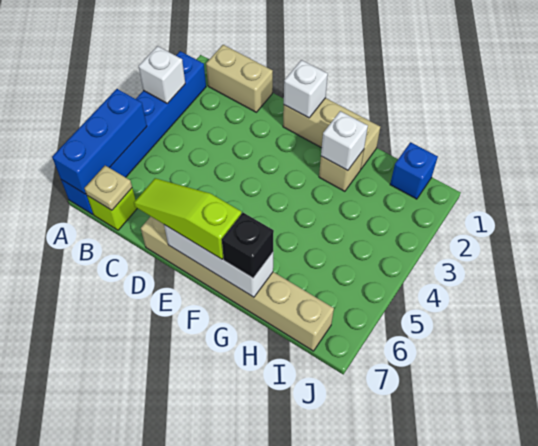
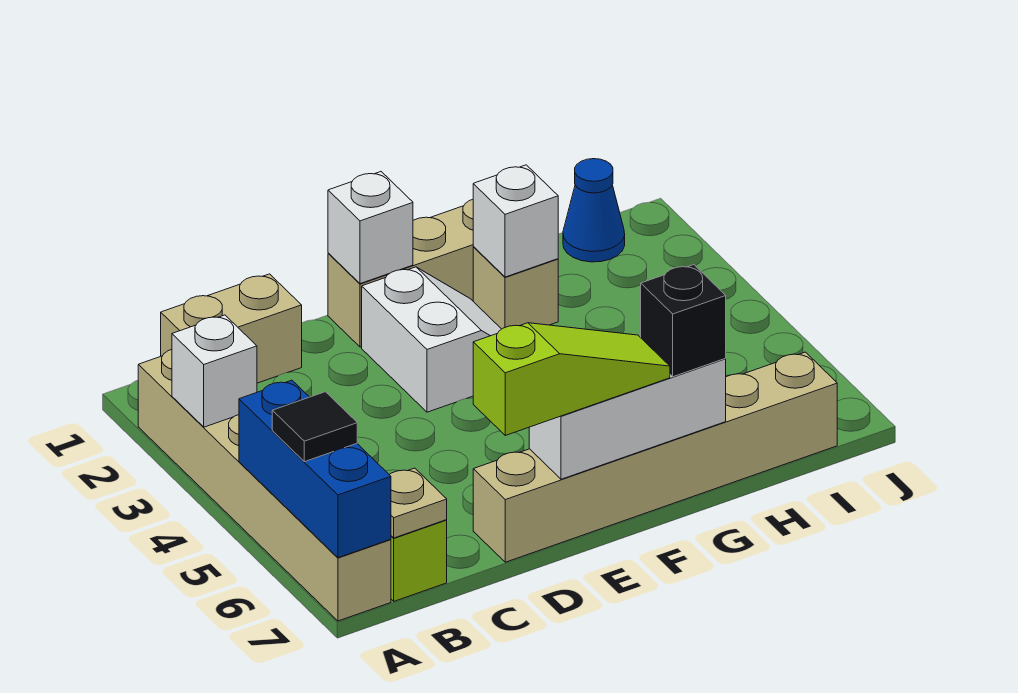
blue 1x6 brick [61,51,206,214] -> tan 1x6 brick [138,350,391,621]
none -> black 1x1 tile [272,392,357,462]
lime 1x3 slope [134,178,241,259] -> lime 1x3 slope turned to [473,323,670,435]
none -> white 2x2 slope [362,267,501,412]
blue 1x1 brick [390,142,438,199] -> blue 1x1 cone [563,159,625,262]

